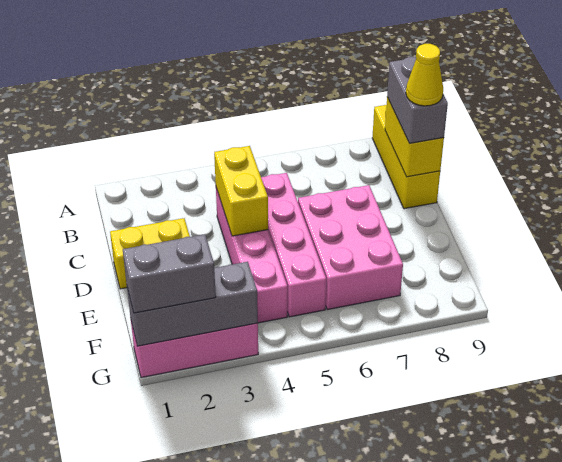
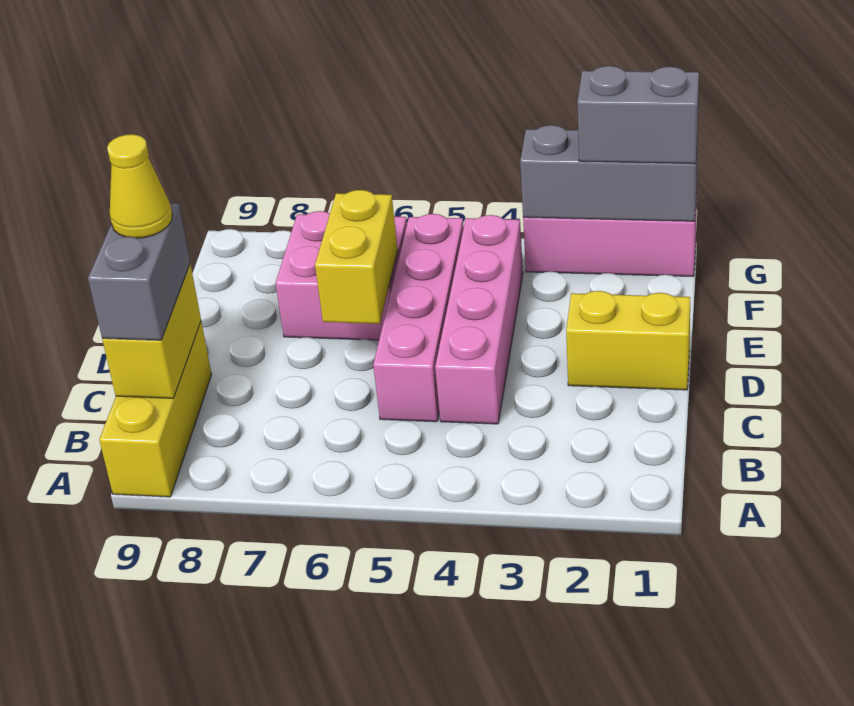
yellow 1x2 brick [214,146,268,236] -> yellow 1x2 brick moved to [315,190,398,324]
pink 2x3 brick [298,185,403,310] -> pink 2x2 brick [275,211,407,340]

